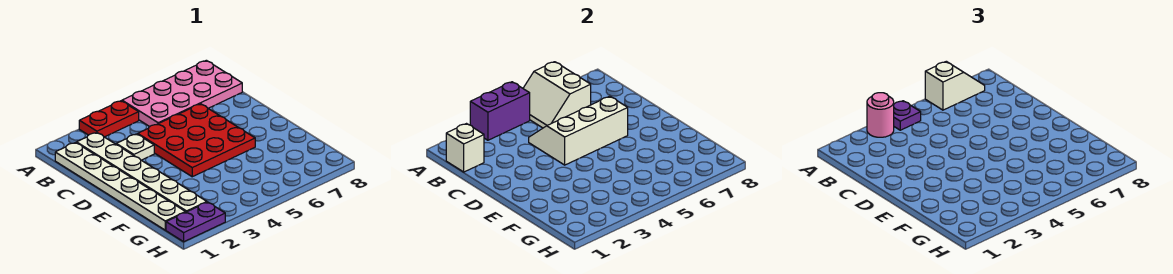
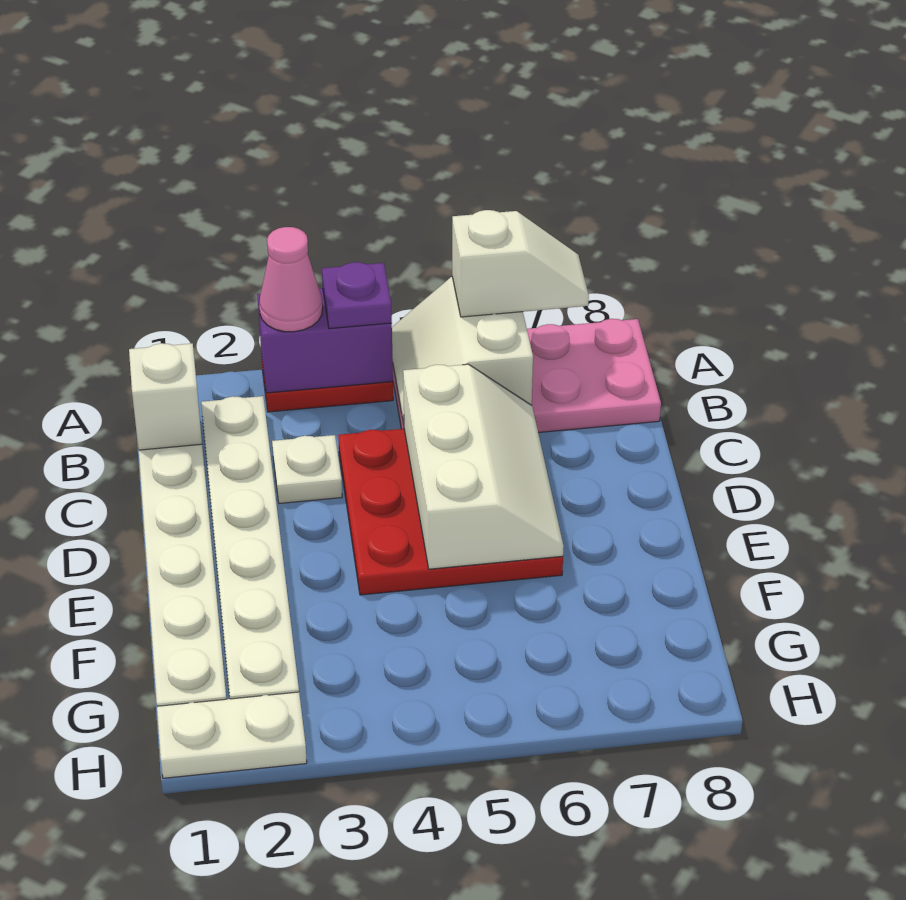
pink 1x1 round brick [867,93,894,137] -> pink 1x1 cone [259,227,323,332]
white 2x3 slope [529,96,628,165] -> white 2x3 slope turned to [403,364,564,569]
purple 1x2 plate [166,202,225,242] -> white 1x2 plate [157,692,307,778]

